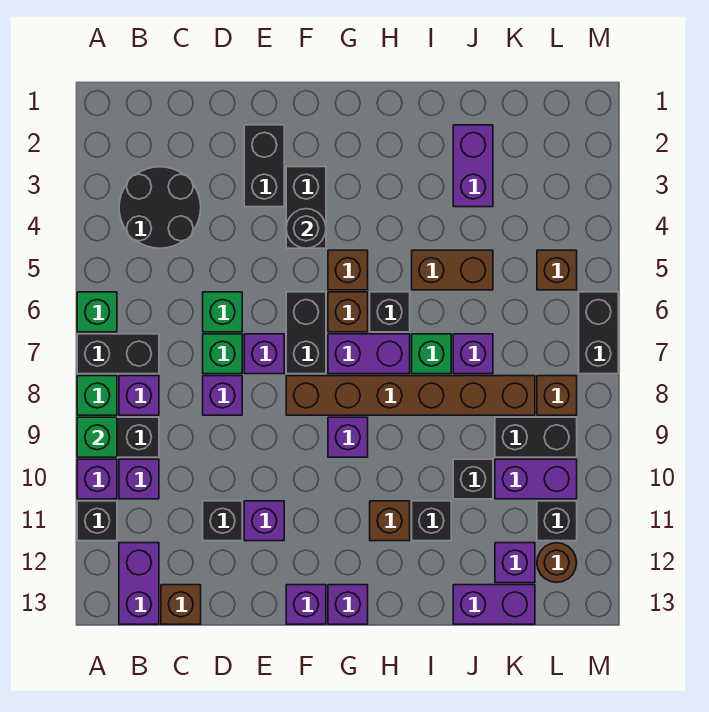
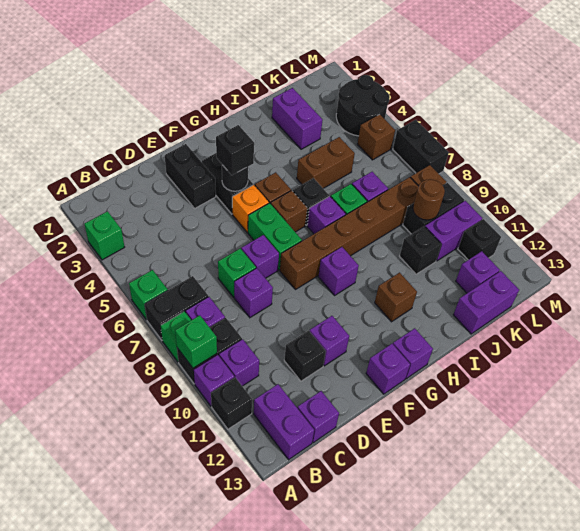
black 2x2 round brick [119,167,201,248] -> black 2x2 round brick moved to [336,75,390,136]
brown 1x1 brick [161,585,201,624] -> purple 1x1 brick [298,391,339,443]
green 1x1 brick [203,292,242,332] -> green 1x1 brick moved to [84,211,124,260]
none -> orange 1x1 brick [232,185,269,232]
black 1x2 brick [286,292,326,374] -> green 1x2 brick [248,203,302,270]
purple 1x2 brick [328,334,410,374] -> purple 1x1 brick [307,196,346,234]
black 1x1 brick [412,501,451,541] -> black 1x1 brick moved to [216,125,254,175]
brown 1x1 round brick [537,543,577,582] -> brown 1x1 round brick moved to [413,179,445,220]

